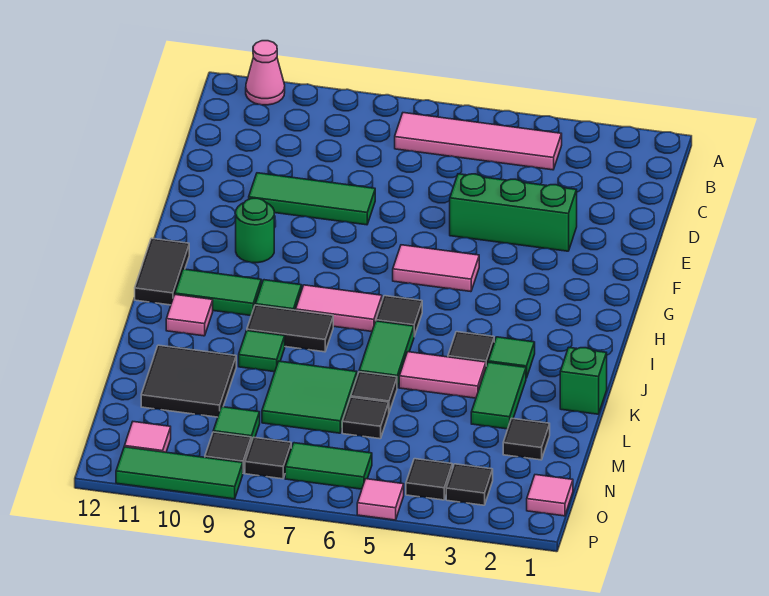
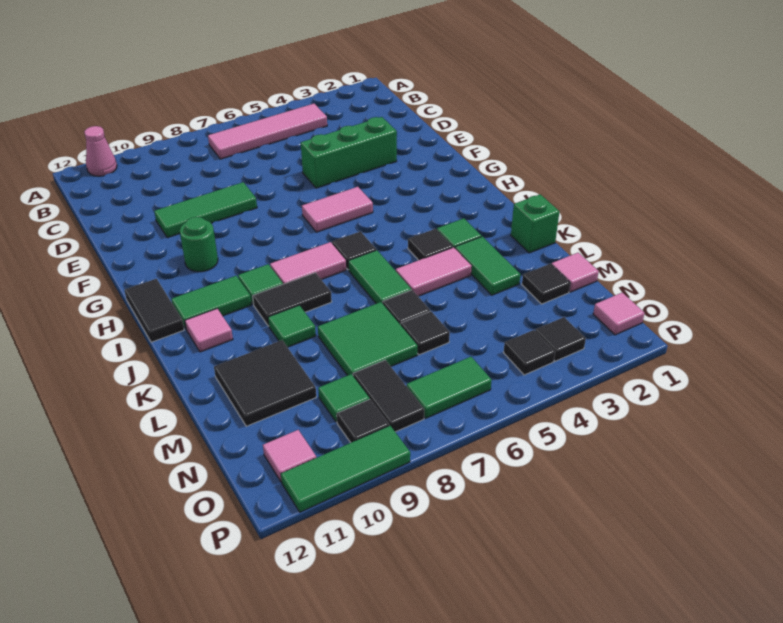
black 1x1 tile [245,437,291,479] -> black 1x2 tile [353,360,424,432]
pink 1x1 tile [357,479,404,520] -> pink 1x1 tile moved to [551,253,599,292]

